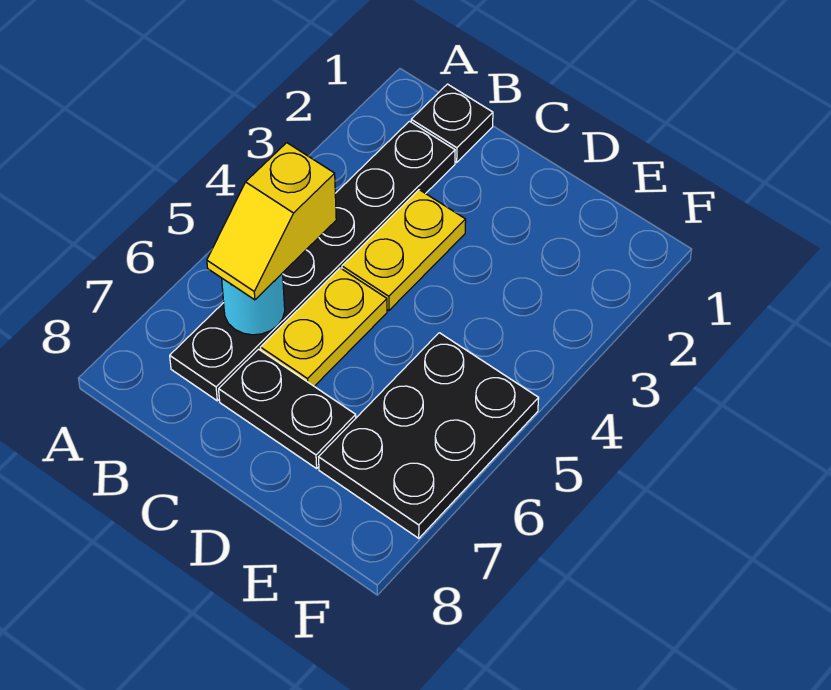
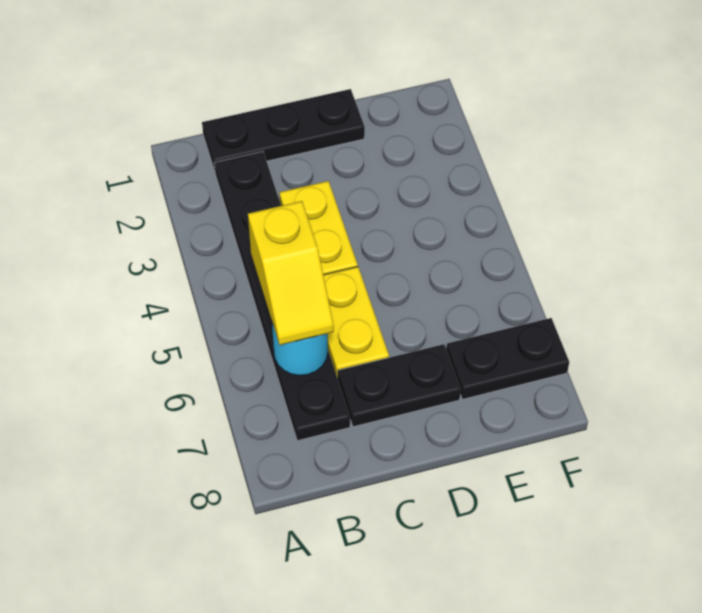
black 1x1 plate [411,84,493,162] -> black 1x3 plate [202,89,365,171]
black 2x3 plate [319,333,539,538] -> black 1x2 plate [446,318,569,399]

